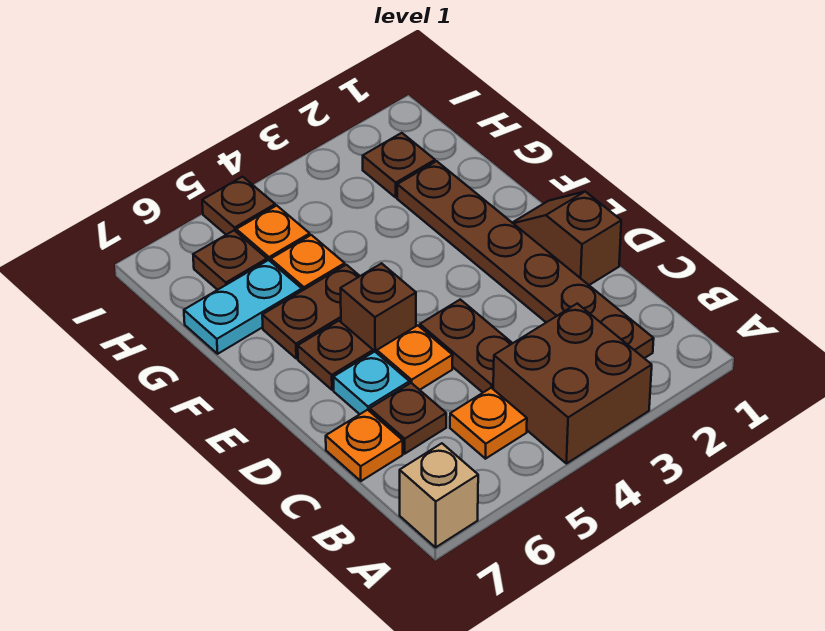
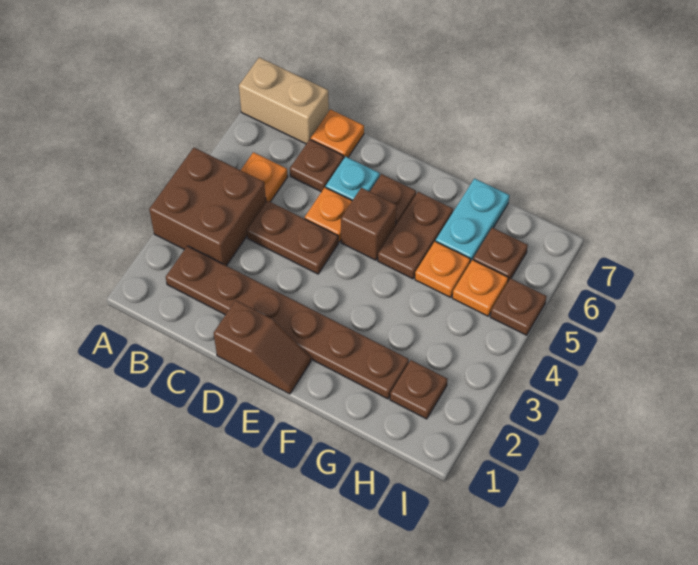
tan 1x1 brick [400,443,478,548] -> tan 1x2 brick [239,57,329,144]

